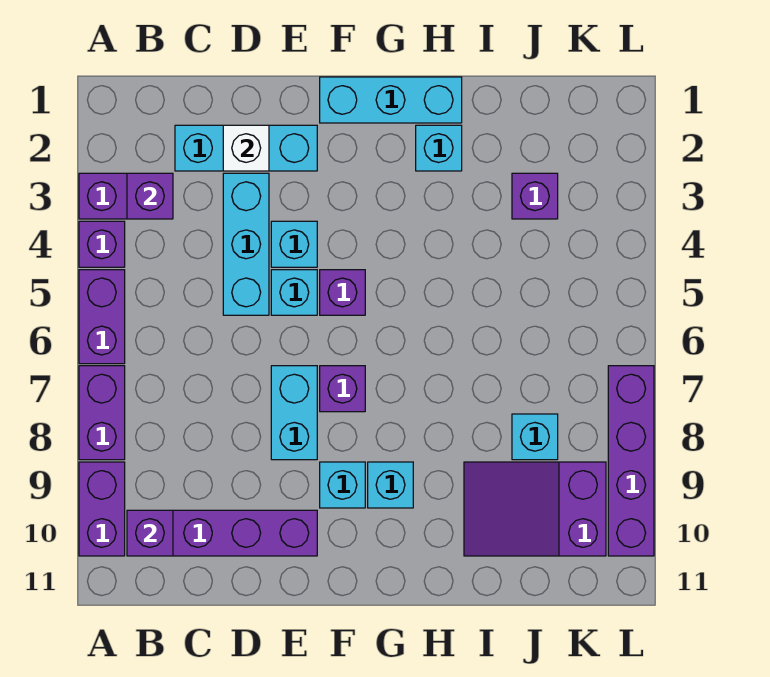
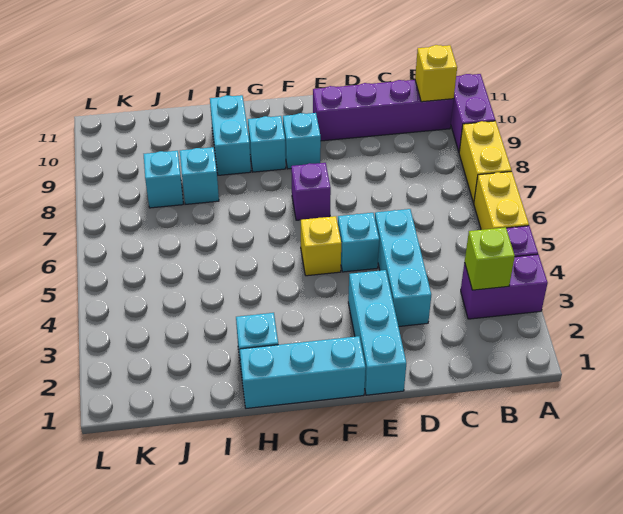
purple 1x2 brick [79,270,125,364] -> yellow 1x2 brick [474,171,529,230]
purple 1x2 brick [79,366,125,460] -> yellow 1x2 brick [459,121,512,203]
purple 1x1 brick [127,173,173,219] -> lime 1x1 brick [465,227,515,290]
purple 1x1 brick [127,510,173,556] -> yellow 1x1 brick [415,45,457,102]
cyan 1x3 brick [175,125,317,171] -> cyan 1x3 brick turned to [348,270,406,395]
white 1x1 brick [223,125,269,171] -> none
cyan 1x1 brick [271,221,317,267] -> cyan 1x1 brick moved to [180,147,219,204]
cyan 1x2 brick [271,366,317,460] -> cyan 1x2 brick moved to [210,95,251,175]
purple 1x1 brick [320,270,365,315] -> yellow 1x1 brick [301,216,341,276]
purple 2x3 slope [464,462,606,556] -> none
purple 1x1 brick [512,173,558,219] -> none
purple 1x4 brick [608,366,654,556] -> none

